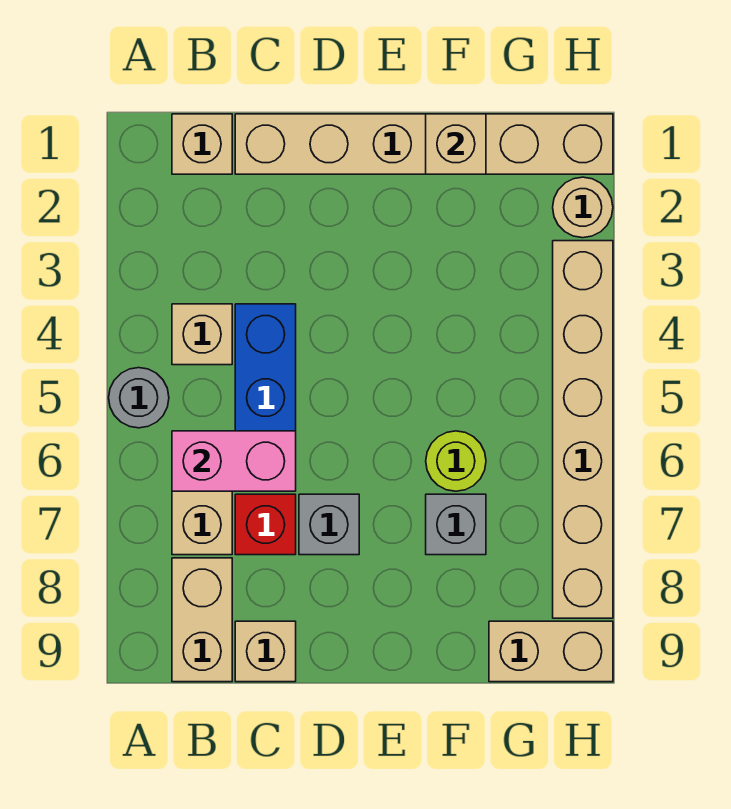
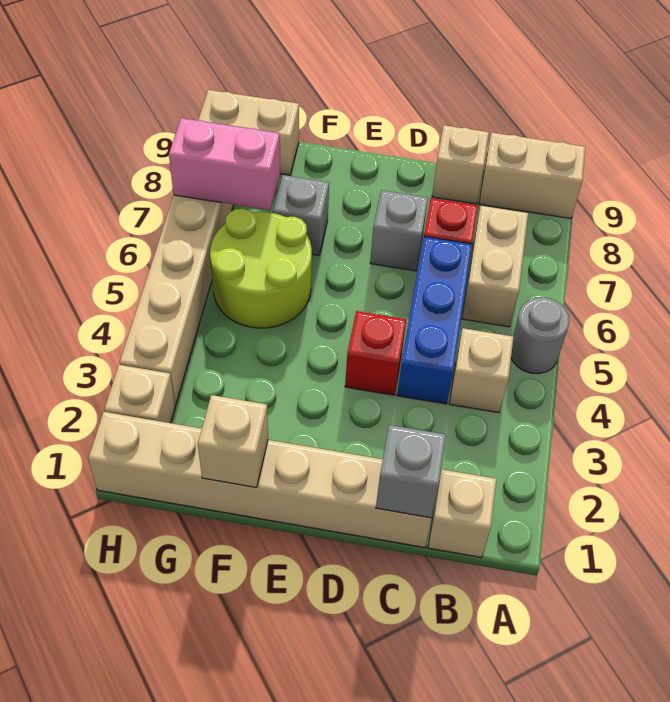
pink 1x2 brick [172,431,296,491] -> pink 1x2 brick moved to [169,118,280,210]
tan 1x2 brick [172,558,232,682] -> tan 1x2 brick turned to [479,133,585,219]
none -> grey 1x1 brick [376,425,446,518]
none -> red 1x1 brick [345,311,406,395]
lime 1x1 round brick [426,431,486,491] -> lime 2x2 round brick [210,209,312,328]
tan 1x1 round brick [553,177,613,238] -> tan 1x1 brick [104,365,175,423]

